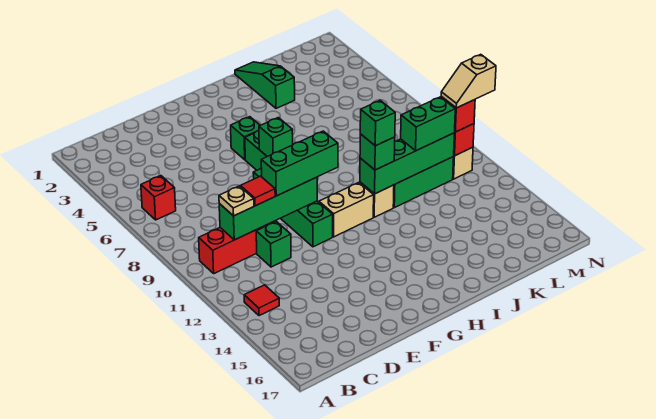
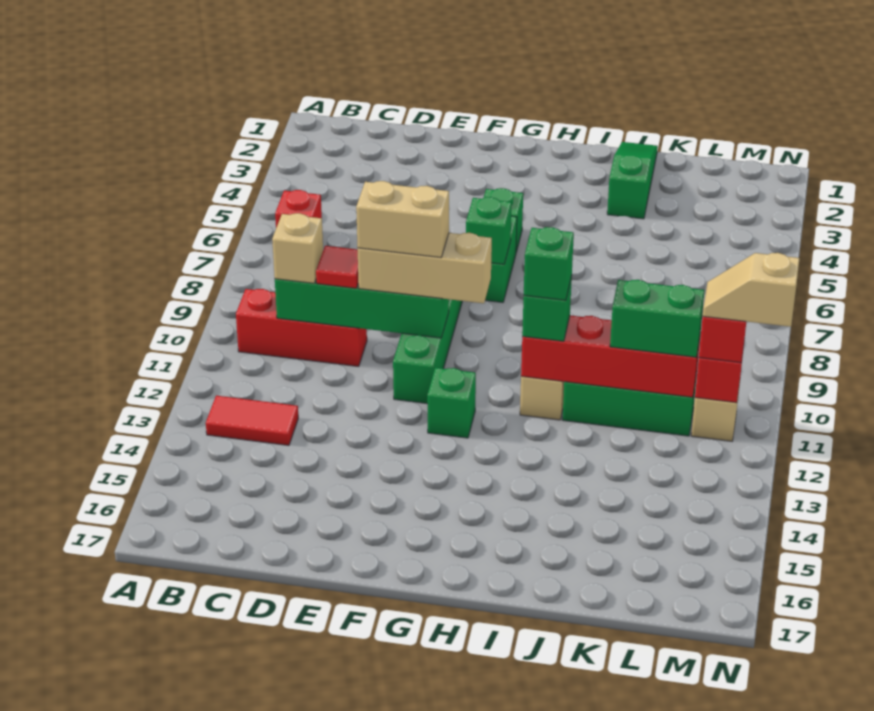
red 1x1 tile [244,285,279,316] -> red 1x2 tile [206,396,298,445]
tan 1x1 plate [219,186,254,216] -> tan 1x1 brick [272,213,323,283]
green 1x1 brick [256,221,291,267] -> green 1x1 brick moved to [427,368,476,438]
green 1x3 brick [261,131,338,196] -> tan 1x3 brick [358,233,492,303]
tan 1x2 brick [319,183,374,237] -> tan 1x2 brick moved to [356,181,449,258]
green 1x4 brick [360,133,454,194] -> red 1x4 brick [521,315,700,397]

